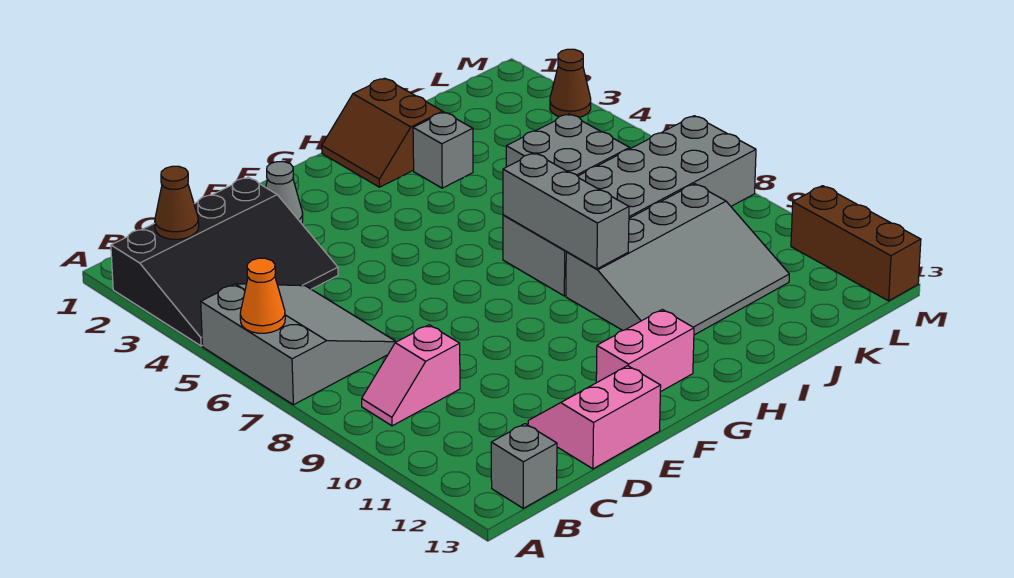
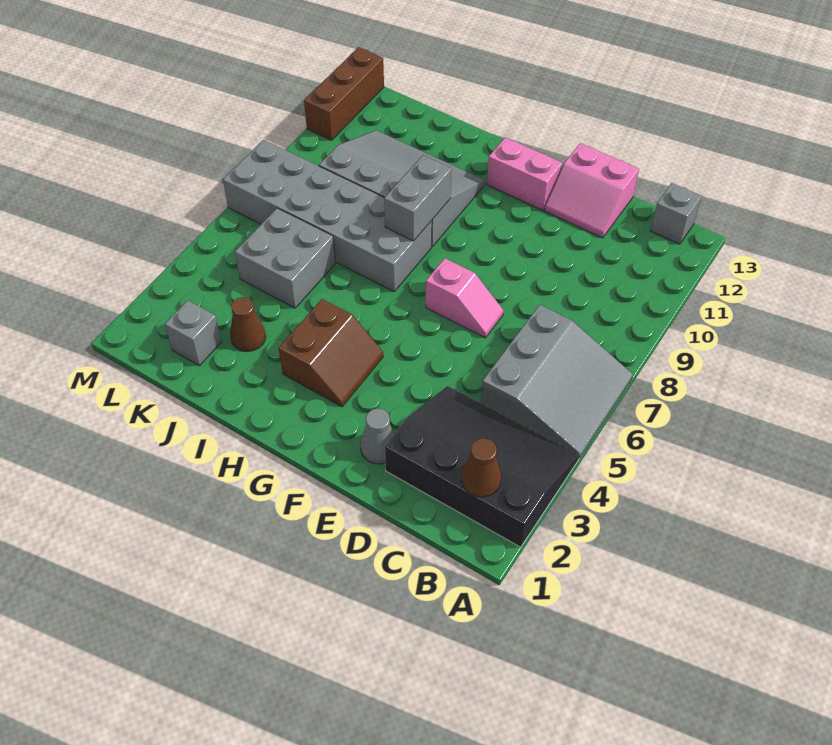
grey 3x3 slope [201,284,396,405] -> grey 3x3 slope turned to [481,305,633,458]
orange 1x1 cone [240,258,285,333] -> none
pink 1x2 slope [362,325,460,426] -> pink 1x2 slope moved to [426,258,503,338]
brown 2x2 slope [322,78,443,187] -> brown 2x2 slope moved to [279,299,383,407]
grey 1x3 brick [503,153,629,269] -> grey 1x2 brick [384,155,452,241]
grey 1x1 brick [413,112,473,188] -> grey 1x1 brick moved to [165,300,221,366]
brown 1x1 cone [550,49,591,117] -> brown 1x1 cone moved to [230,297,266,352]

